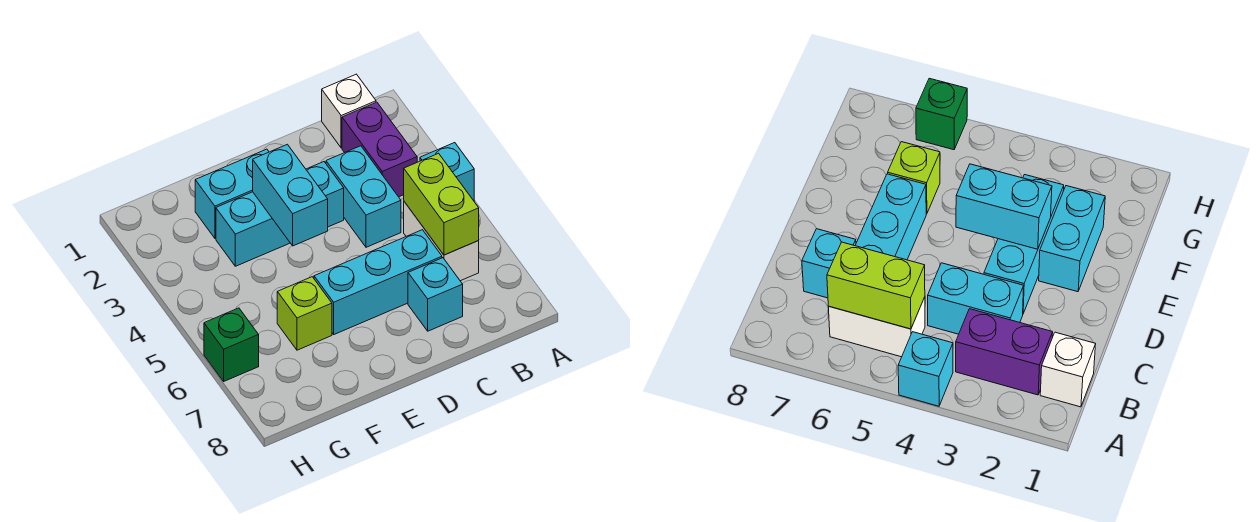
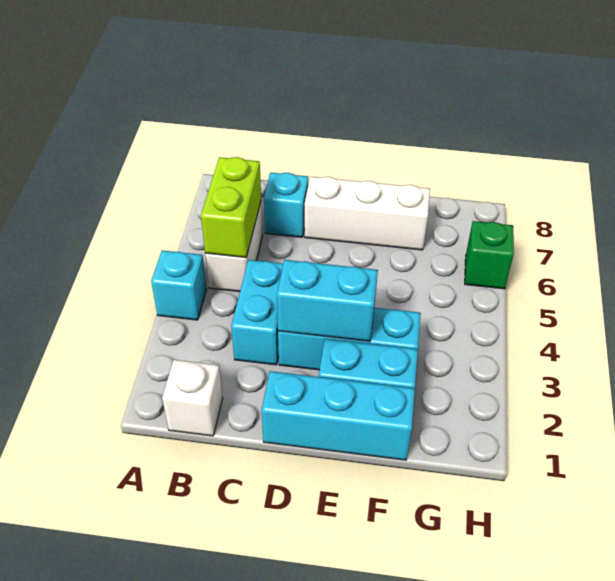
purple 1x2 brick [342,102,417,197] -> none
cyan 1x3 brick [314,230,442,334] -> cyan 1x3 brick moved to [262,371,415,460]
none -> white 1x3 brick [305,177,430,250]
cyan 1x2 brick [253,144,328,246] -> cyan 1x2 brick turned to [277,260,378,341]
lime 1x1 brick [277,277,332,350] -> none

